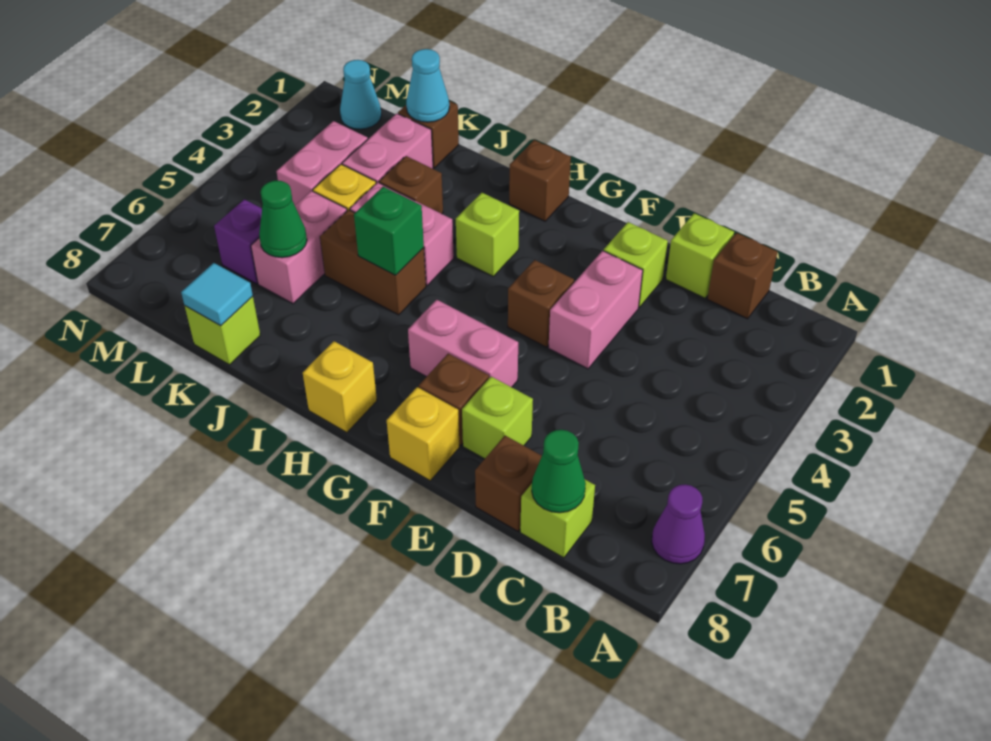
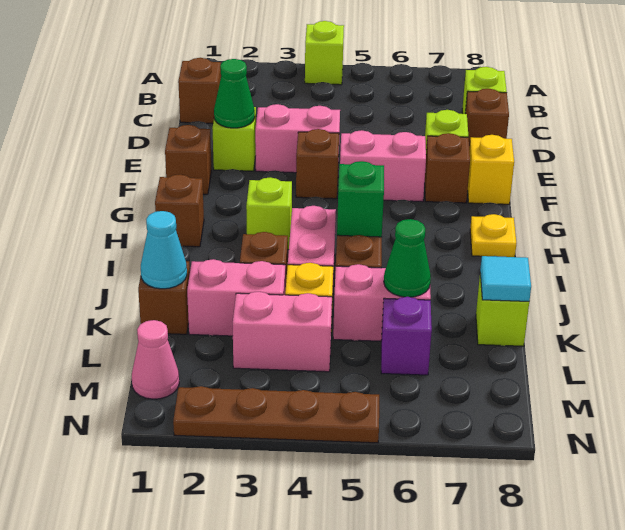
purple 1x1 cone [652,484,705,564] -> none
green 1x1 cone [532,430,586,513] -> green 1x1 cone moved to [214,59,255,128]
lime 1x1 brick [666,213,734,298] -> lime 1x1 brick moved to [305,21,344,85]
none -> brown 1x1 brick [165,125,211,194]
pink 1x2 brick [408,300,518,387] -> pink 1x2 brick turned to [340,130,426,202]
yellow 1x1 brick [303,341,377,433] -> yellow 1x1 plate [470,214,516,257]
cyan 1x1 cone [340,60,381,129] -> pink 1x1 cone [132,320,179,399]
none -> brown 1x4 plate [173,386,379,443]

